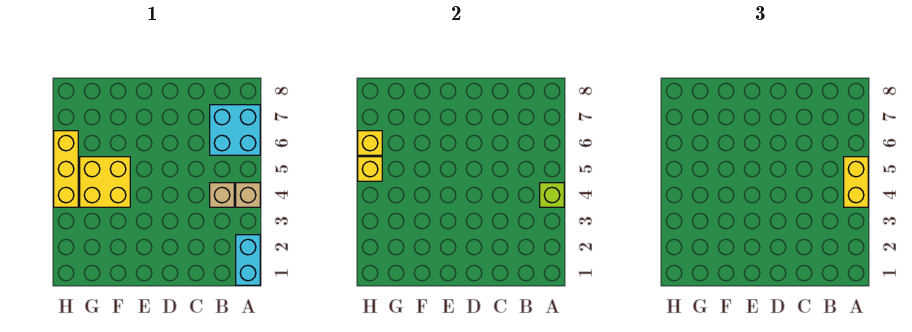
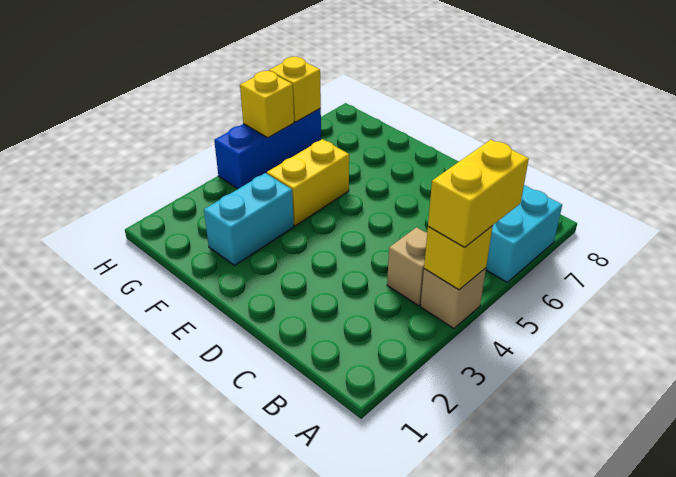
cyan 1x2 brick [236,235,260,285] -> cyan 1x2 brick moved to [204,173,294,265]
lime 1x1 brick [540,183,564,207] -> yellow 1x1 brick [424,226,493,290]
yellow 2x2 brick [80,157,130,207] -> yellow 1x2 brick [267,139,349,226]
yellow 1x3 brick [54,131,78,207] -> blue 1x3 brick [214,109,321,189]

